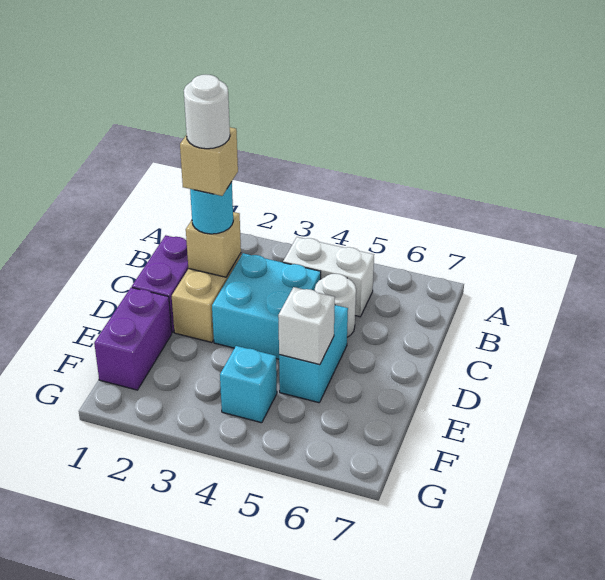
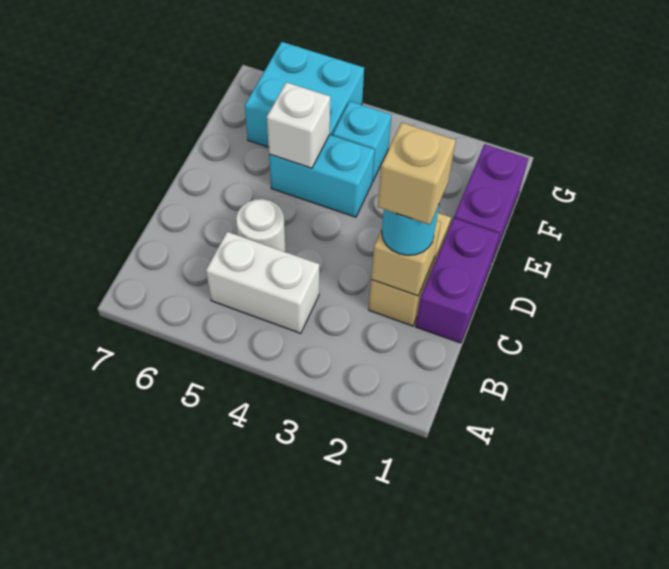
white 1x1 round brick [184,75,230,149] -> none
cyan 2x2 brick [212,253,321,359] -> cyan 2x2 brick moved to [245,42,364,147]
cyan 1x2 brick [279,305,348,403] -> cyan 1x2 brick turned to [269,135,375,217]

